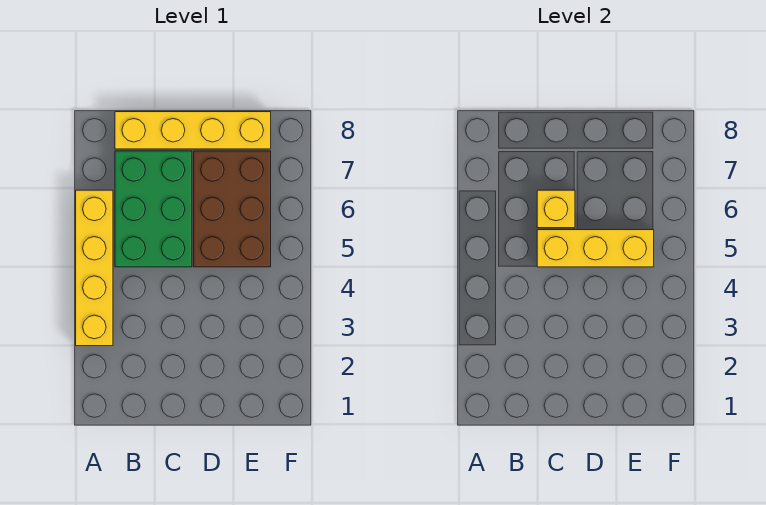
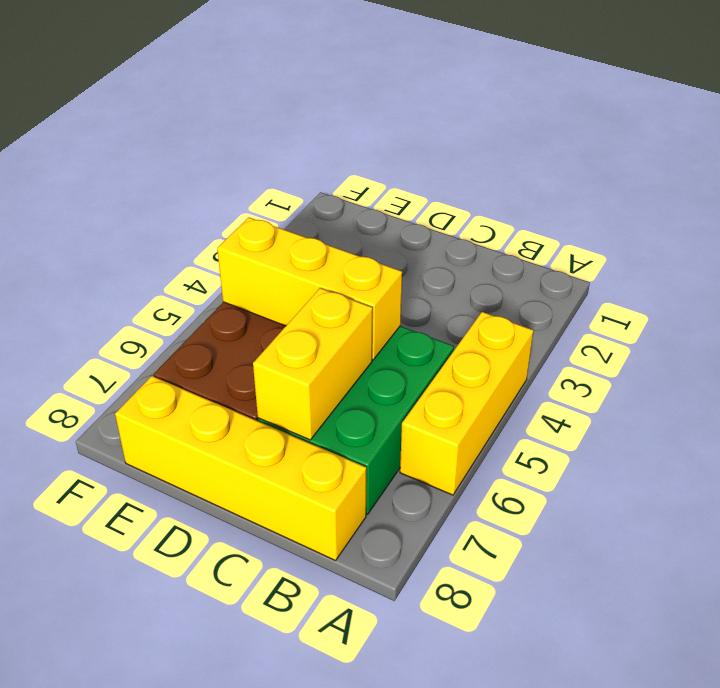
yellow 1x4 brick [76,190,113,346] -> yellow 1x3 brick [400,312,533,495]
yellow 1x1 brick [537,190,575,228] -> yellow 1x2 brick [253,288,373,440]

